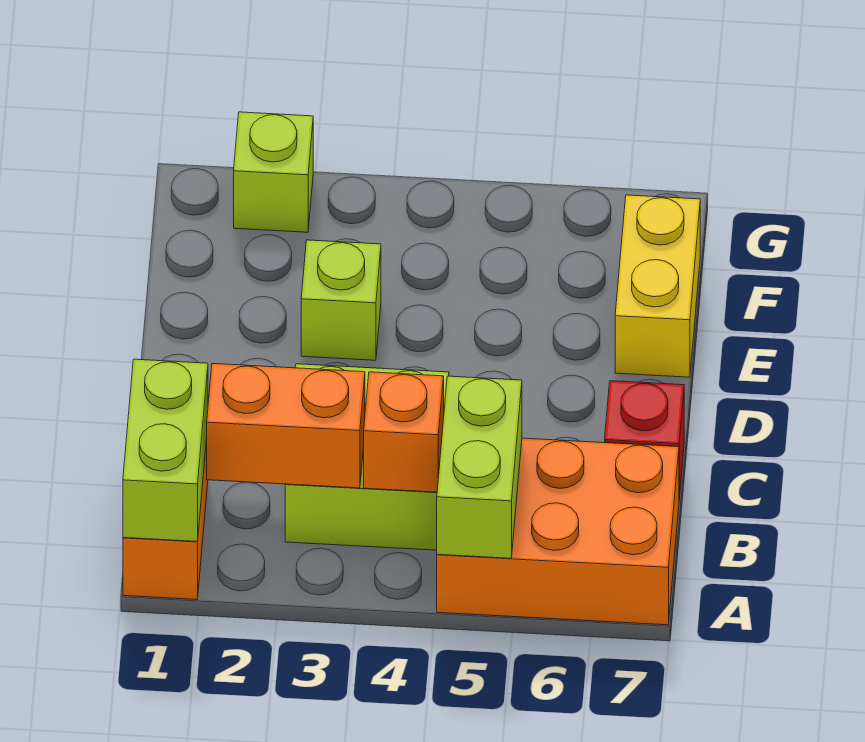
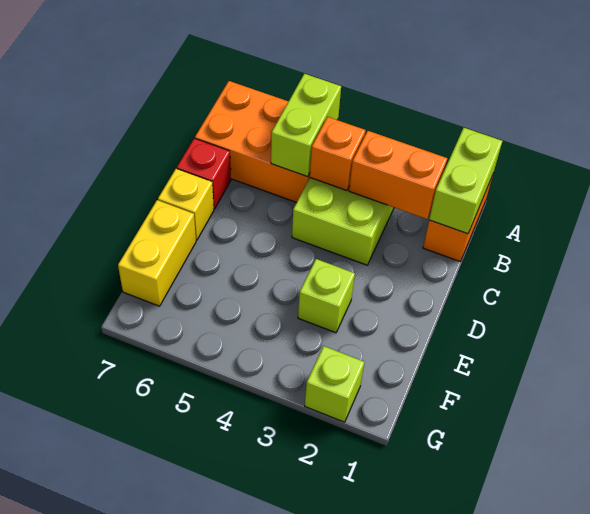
none -> yellow 1x1 brick [158,169,214,240]

